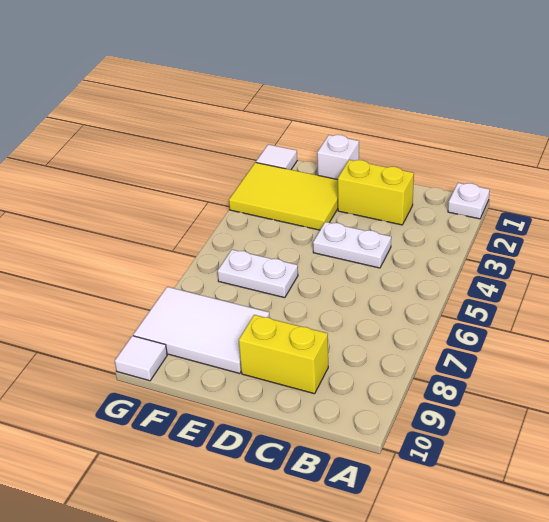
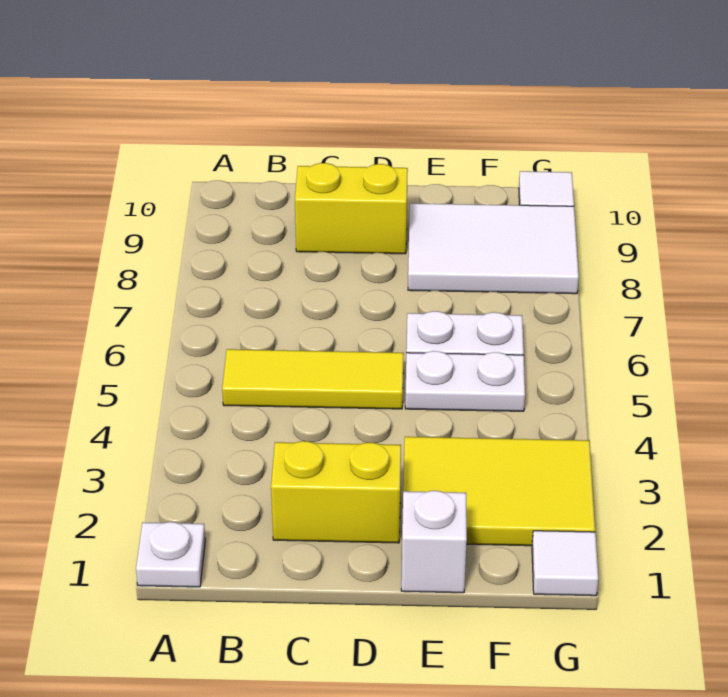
none -> yellow 1x3 tile [222,349,404,409]
white 1x2 plate [313,222,391,268] -> white 1x2 plate moved to [405,351,525,411]

